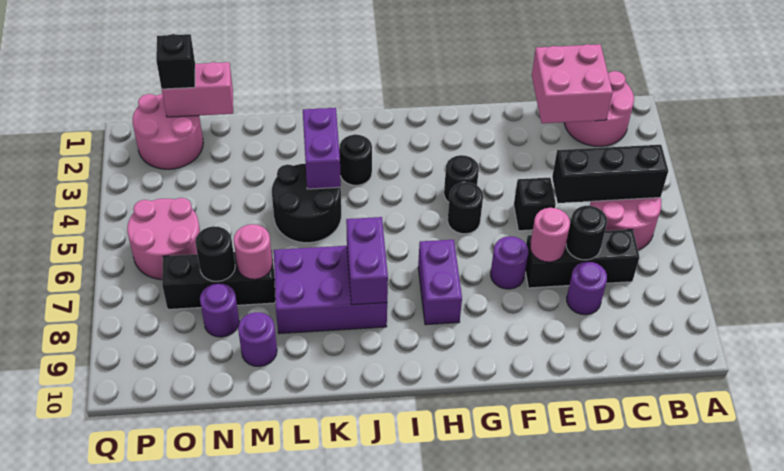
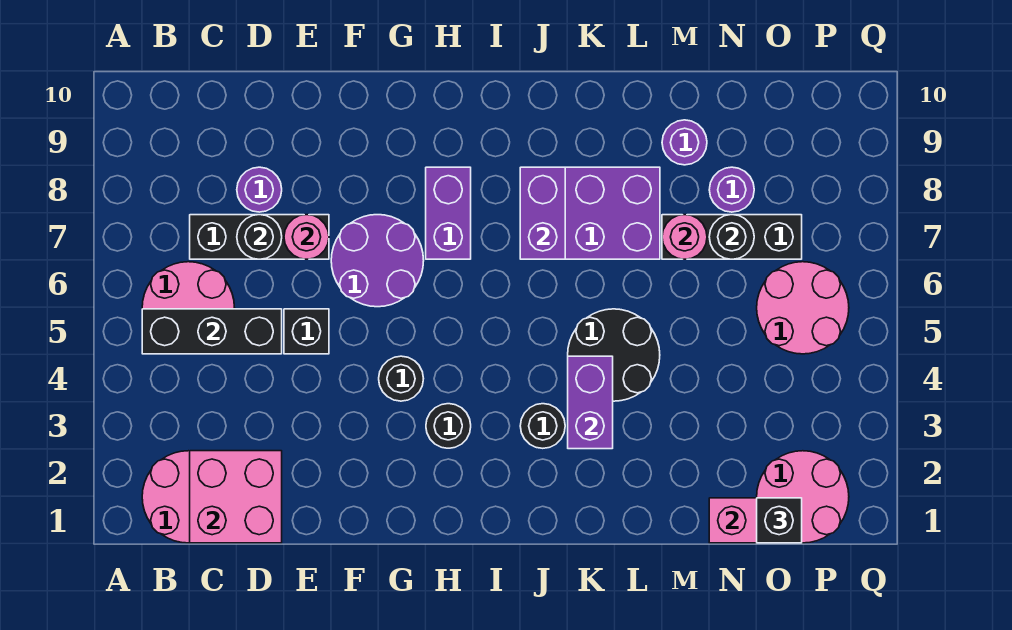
purple 1x1 round brick [491,236,528,289] -> purple 2x2 round brick [331,215,424,307]
black 1x1 round brick [448,182,483,234] -> black 1x1 round brick moved to [426,404,471,448]

